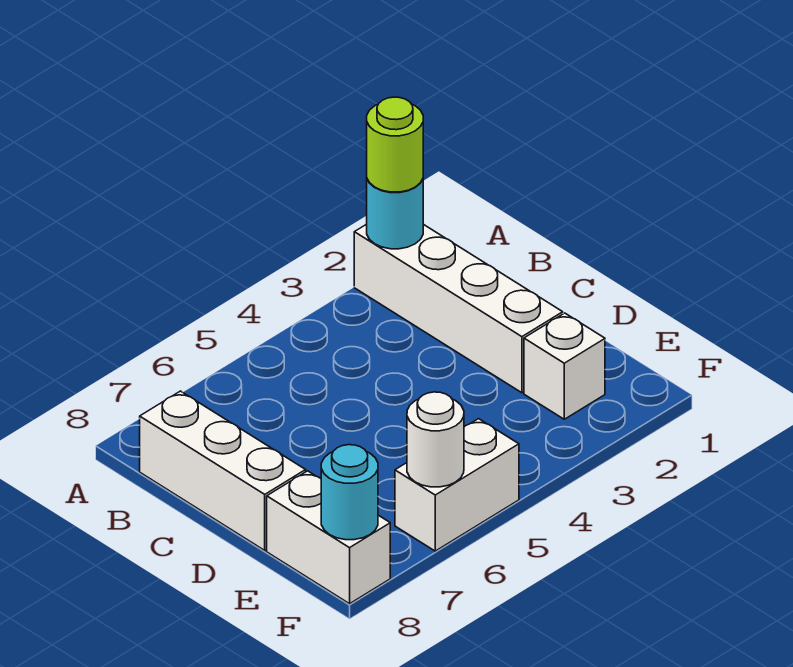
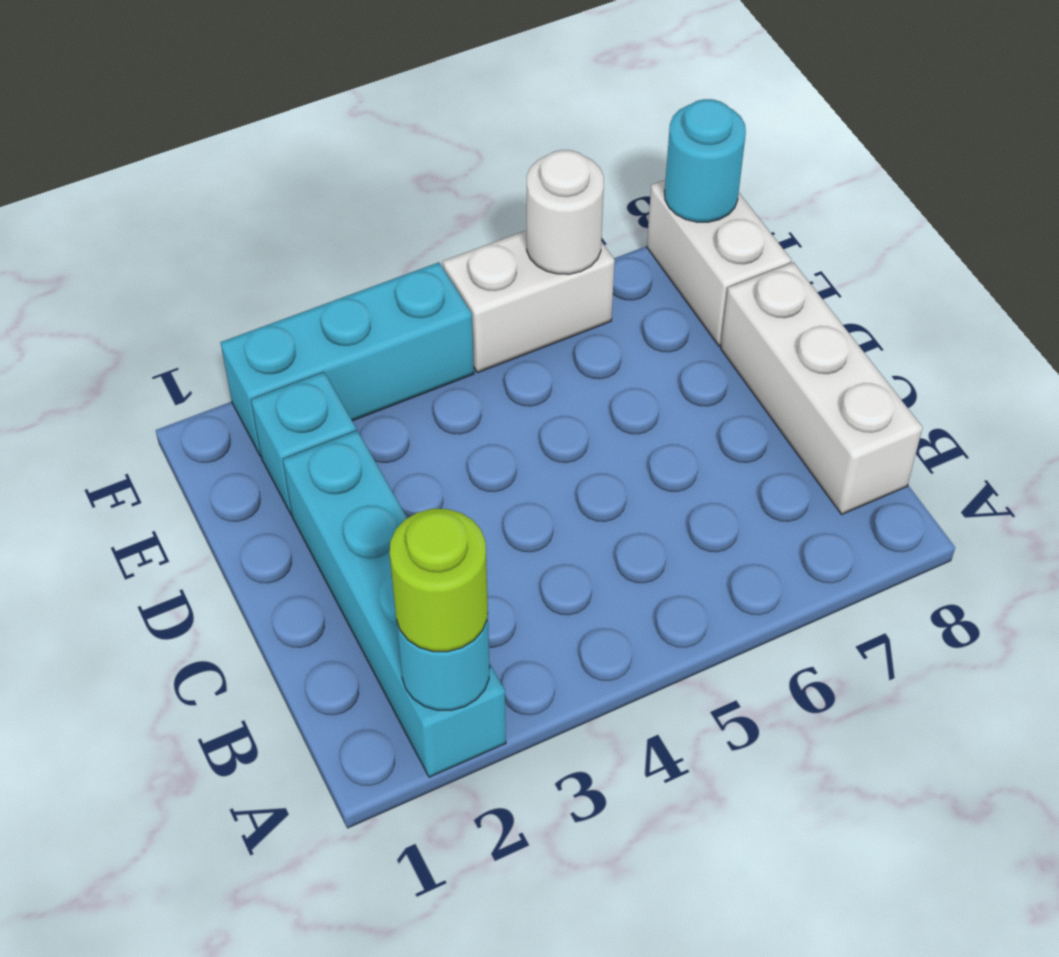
white 1x4 brick [354,224,563,393] -> cyan 1x4 brick [283,431,506,777]
white 1x1 brick [524,313,605,419] -> cyan 1x1 brick [251,372,356,515]
none -> cyan 1x3 brick [220,262,474,456]

